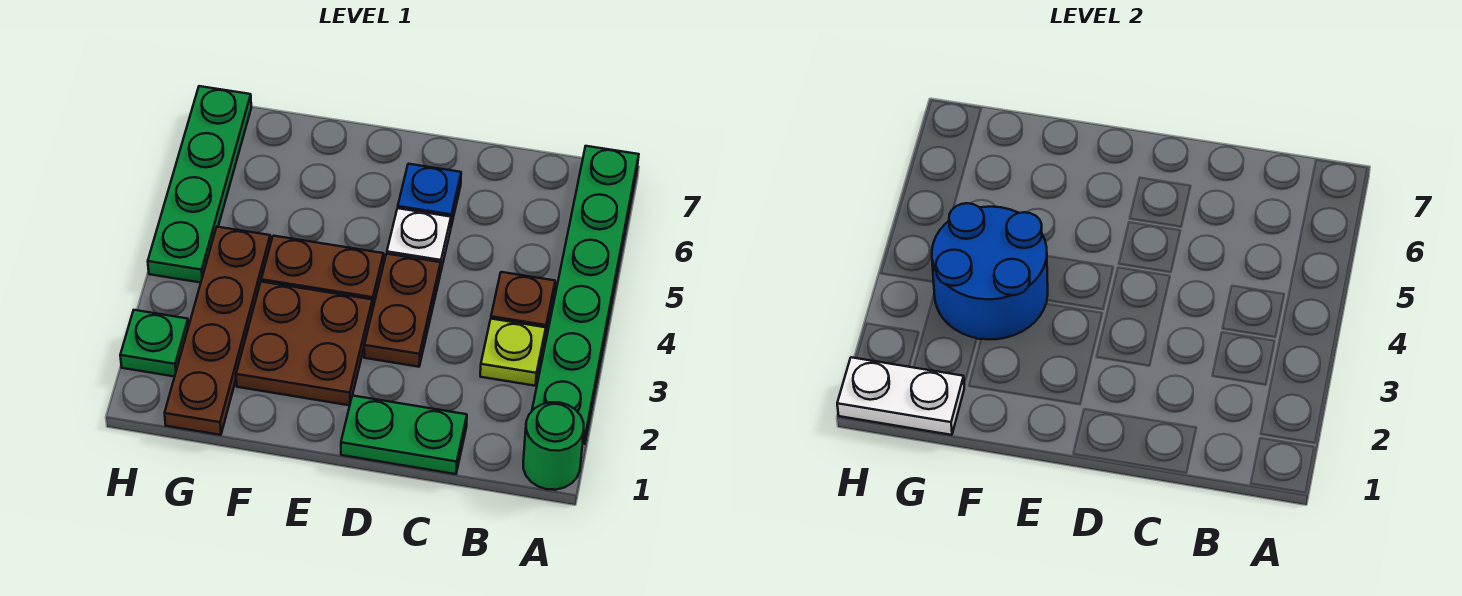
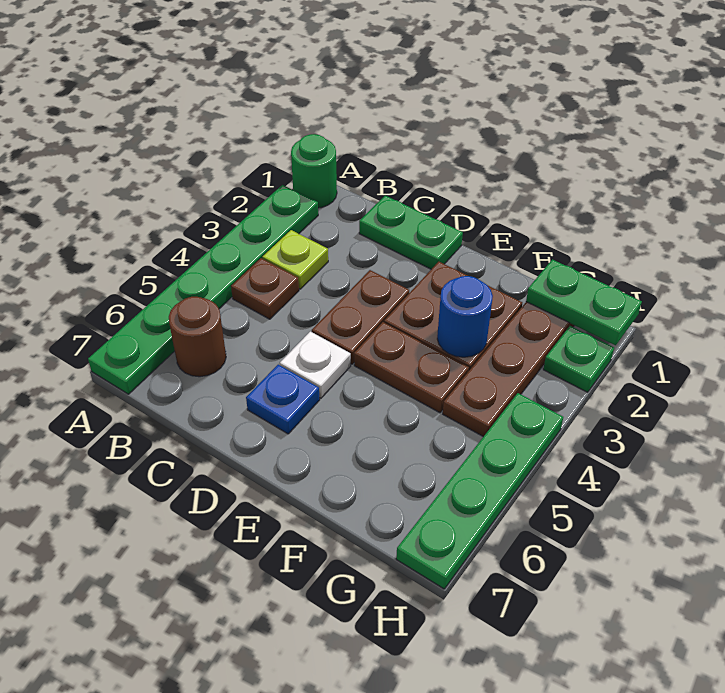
none -> brown 1x1 round brick [169,297,226,377]
blue 2x2 round brick [932,203,1048,339] -> blue 1x1 round brick [437,276,493,357]
white 1x2 plate [837,357,964,435] -> green 1x2 plate [526,259,642,345]

